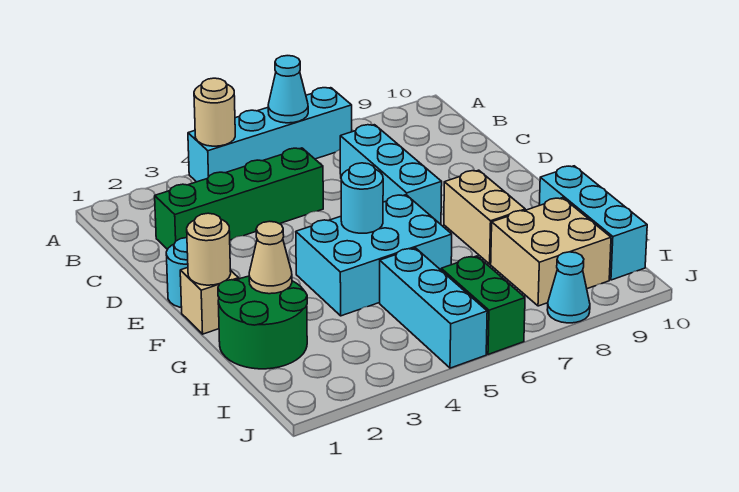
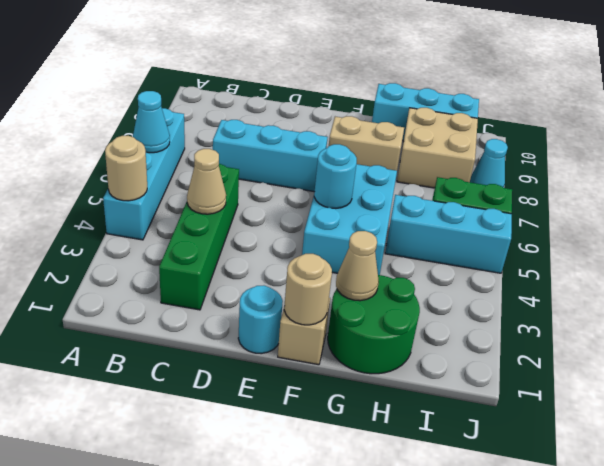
none -> tan 1x1 cone [187,149,226,214]

